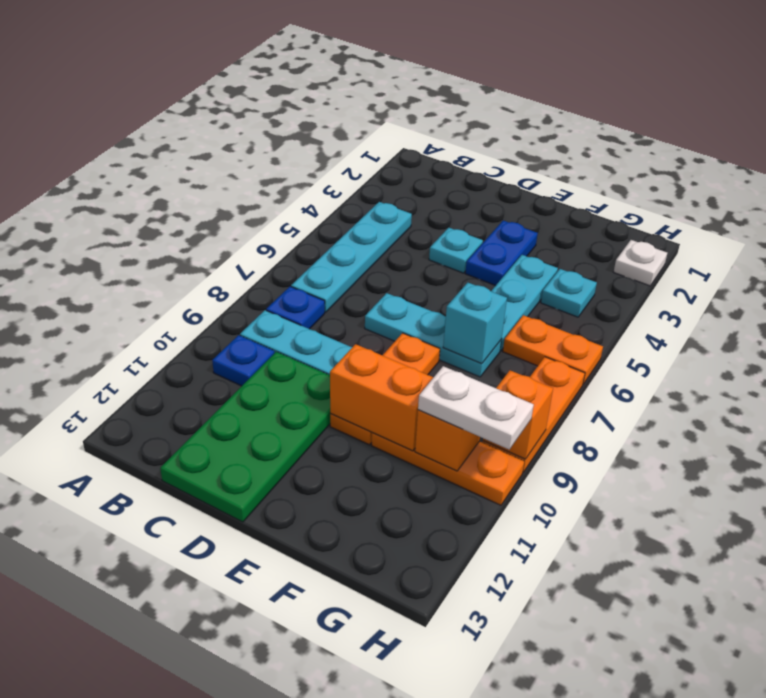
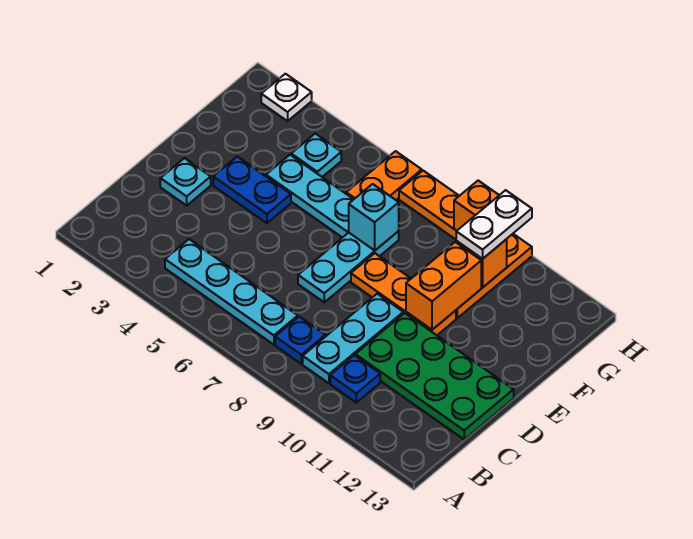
cyan 1x1 plate [429,228,483,273] -> cyan 1x1 plate moved to [160,158,211,205]

